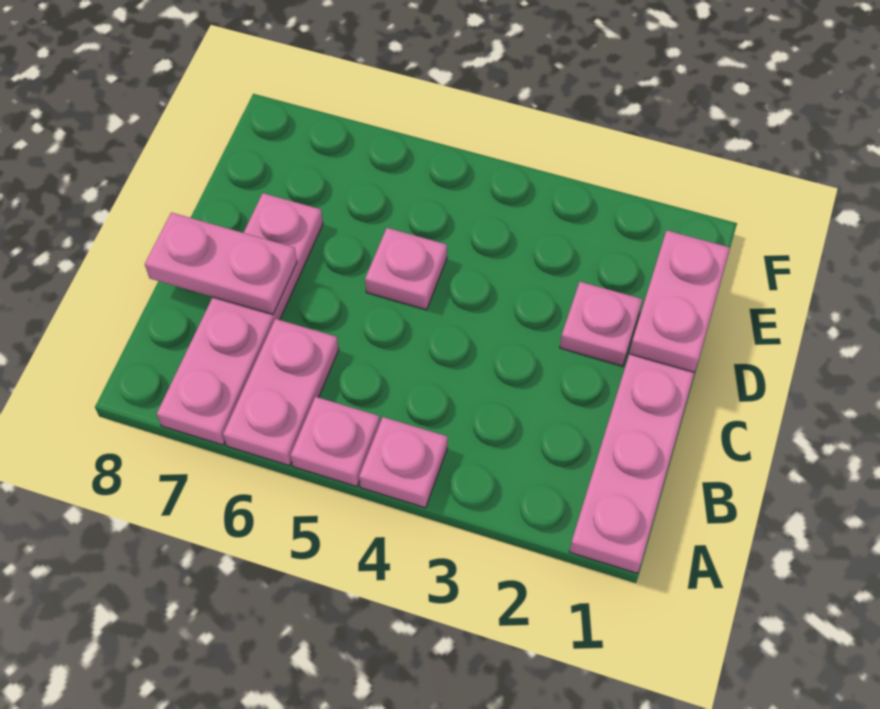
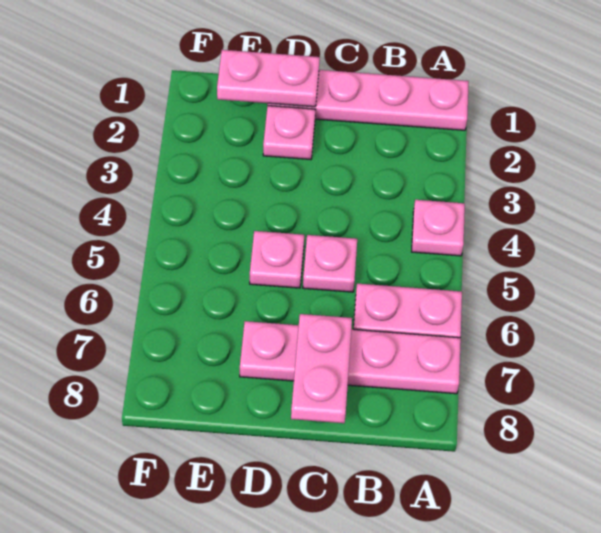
pink 1x1 plate [291,397,380,487] -> pink 1x1 plate moved to [303,235,357,292]

